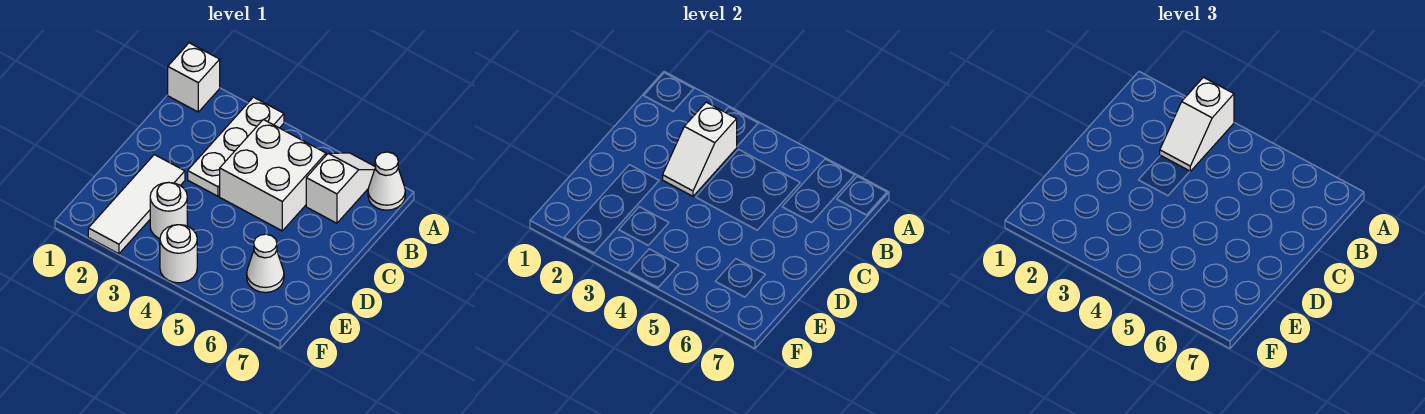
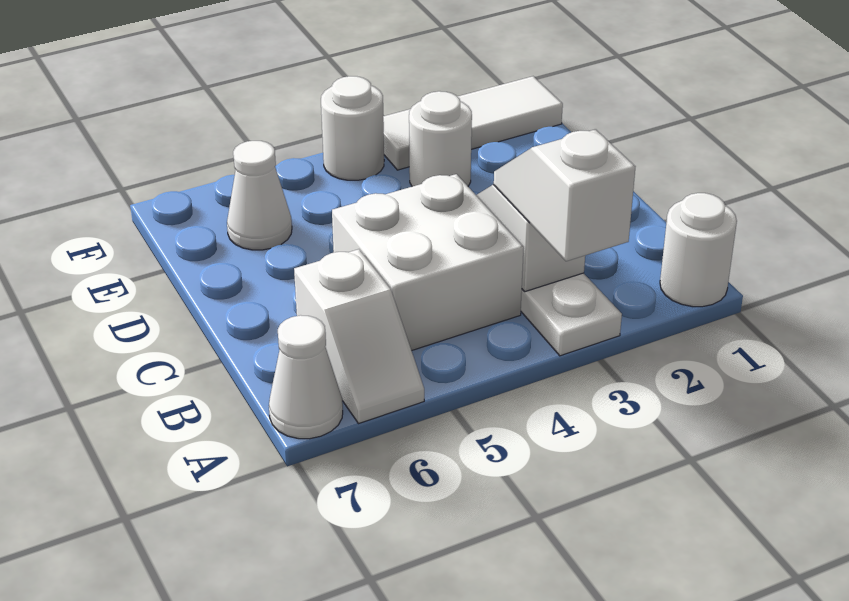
white 1x1 brick [168,43,220,112] -> white 1x1 round brick [660,193,737,307]
white 1x3 tile [88,155,185,254] -> white 1x3 tile turned to [383,76,563,170]

